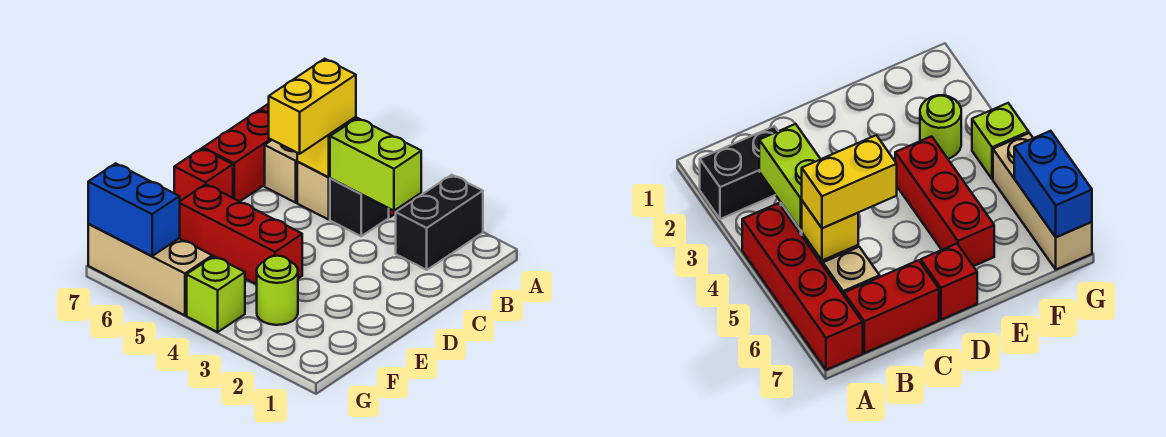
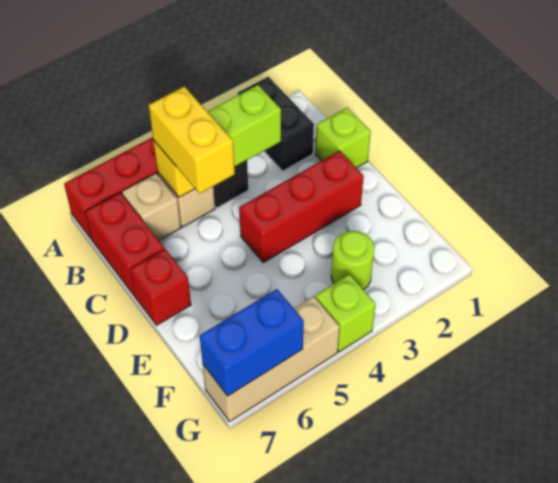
none -> lime 1x1 brick [315,108,371,168]
red 1x3 brick [179,184,302,284] -> red 1x3 brick moved to [239,151,364,263]

